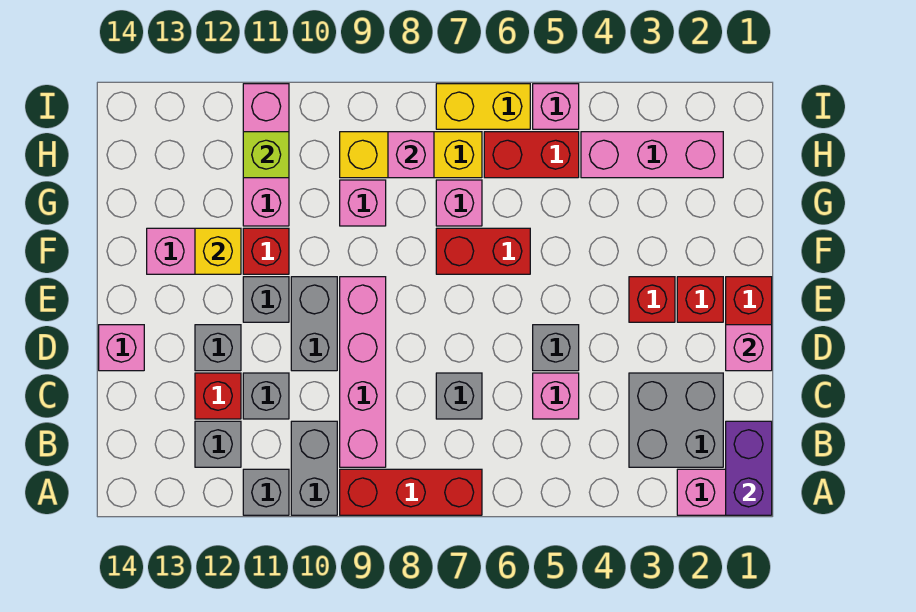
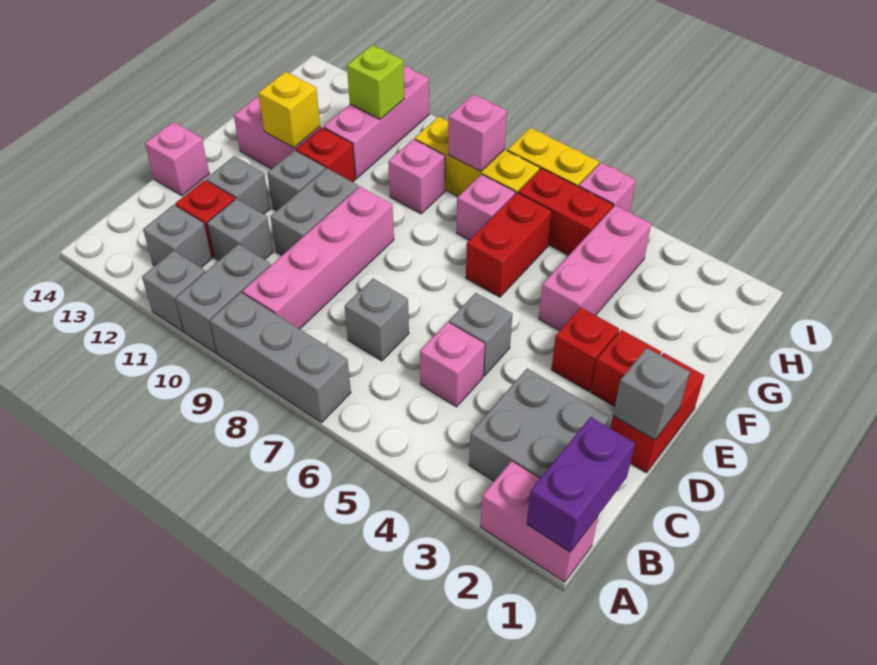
red 1x3 brick [340,469,482,515] -> grey 1x3 brick [210,292,351,423]
pink 1x1 brick [726,325,772,371] -> grey 1x1 brick [613,348,690,440]
red 1x2 brick [436,228,530,274] -> red 1x2 brick turned to [466,193,552,297]
pink 1x3 brick [581,132,723,178] -> pink 1x3 brick turned to [539,205,651,331]

